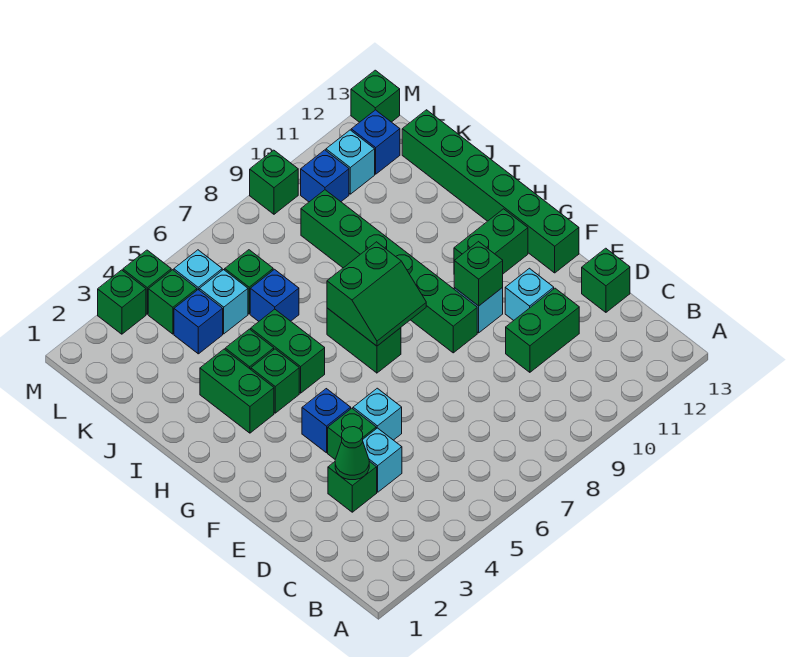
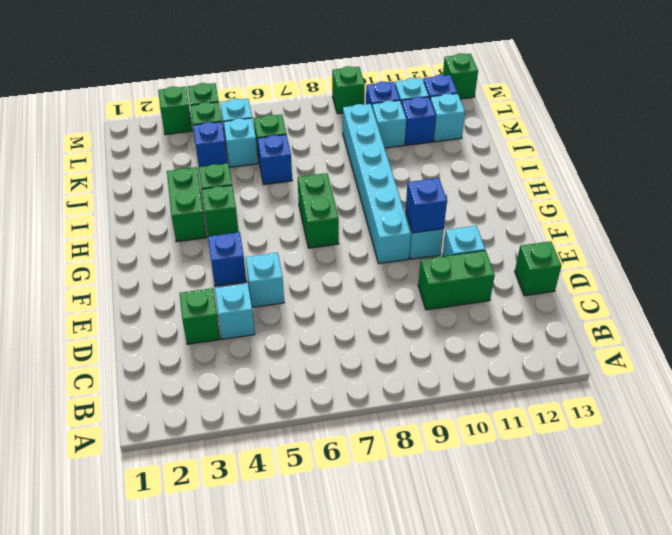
green 1x1 cone [335,427,369,480] -> none
green 1x1 brick [328,408,376,459] -> none
green 1x6 brick [301,190,477,353] -> cyan 1x6 brick [343,104,411,264]
green 1x1 brick [454,242,503,306] -> blue 1x1 brick [406,178,447,233]
green 1x6 brick [402,110,579,273] -> none
green 2x2 slope [327,242,426,346] -> none
green 1x2 brick [454,209,528,274] -> none
green 1x2 brick [251,309,325,393] -> none
none -> cyan 1x1 brick [372,100,406,148]
none -> blue 1x1 brick [401,97,436,145]
none -> cyan 1x1 brick [430,93,465,142]

